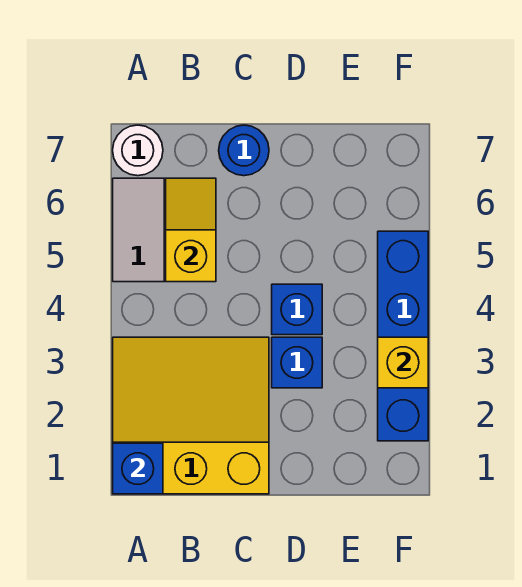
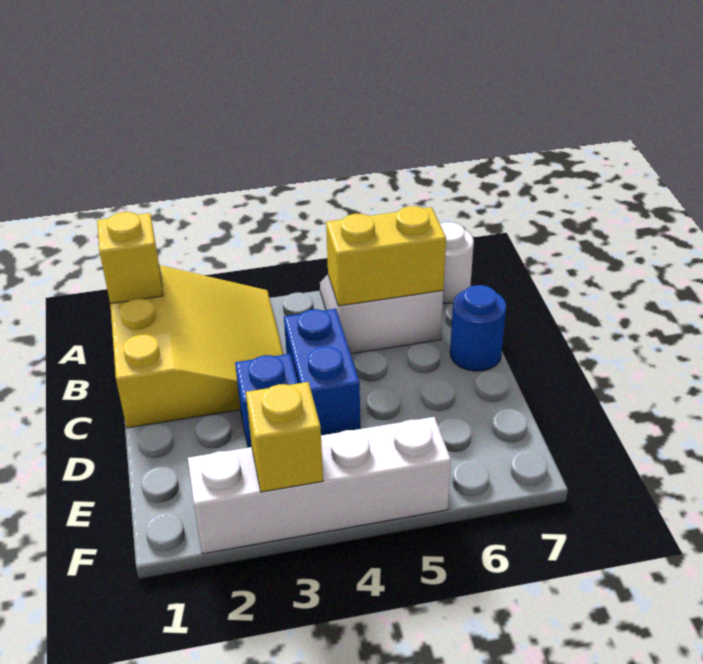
blue 1x1 brick [113,443,163,494] -> yellow 1x1 brick [97,212,163,304]
yellow 1x2 slope [166,178,216,282] -> yellow 1x2 brick [326,206,446,306]
blue 1x1 brick [272,284,322,335] -> blue 1x2 brick [284,309,360,435]
blue 1x4 brick [378,231,428,441] -> white 1x4 brick [188,417,451,554]

